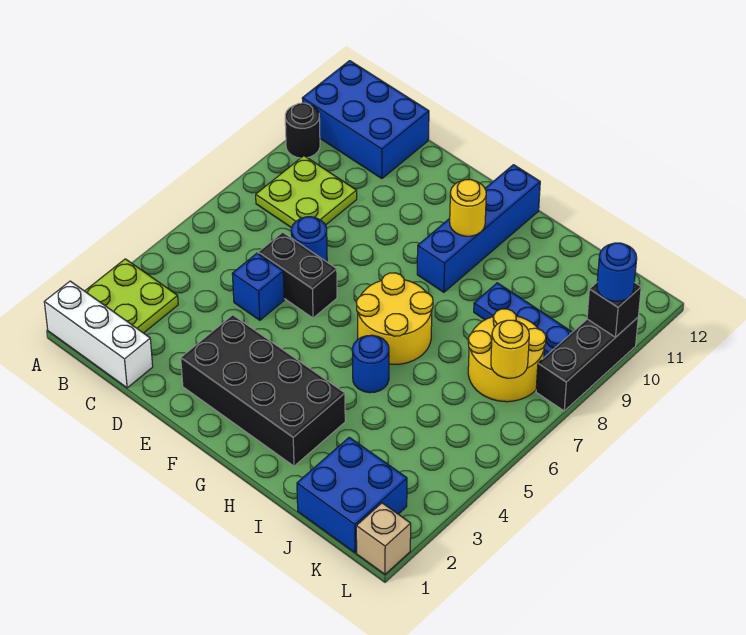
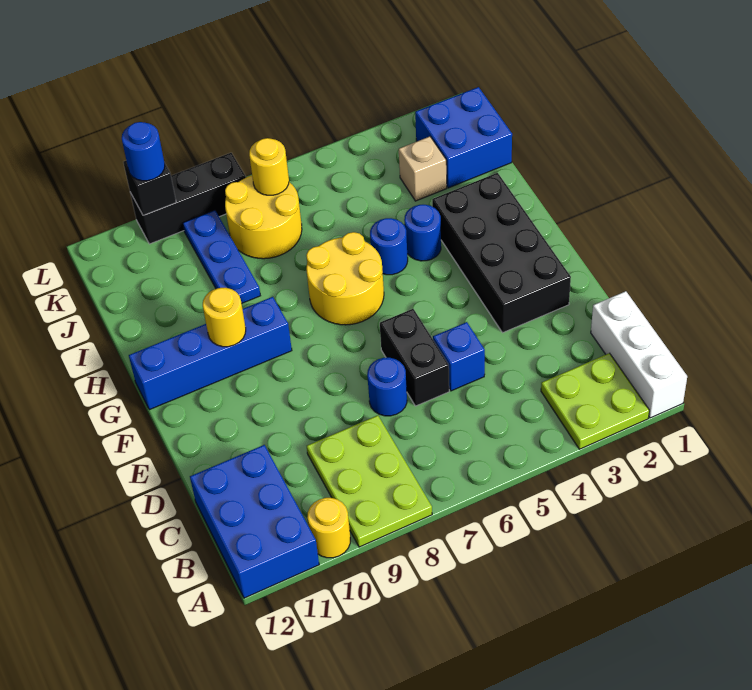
black 1x1 round brick [285,103,320,158] -> yellow 1x1 round brick [307,498,350,558]
lime 2x2 plate [256,156,357,228] -> lime 2x3 plate [307,415,432,547]
none -> blue 1x1 round brick [404,205,441,261]
tan 1x1 brick [356,503,411,574] -> tan 1x1 brick moved to [399,137,447,201]

